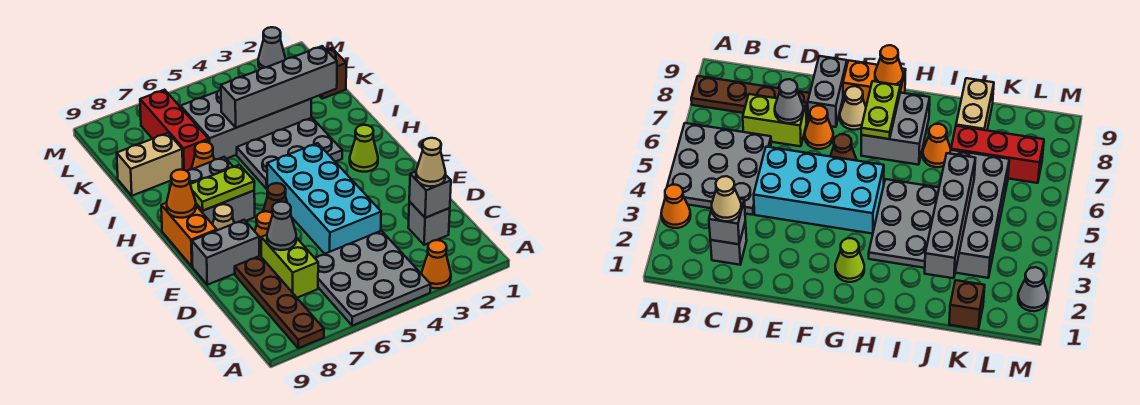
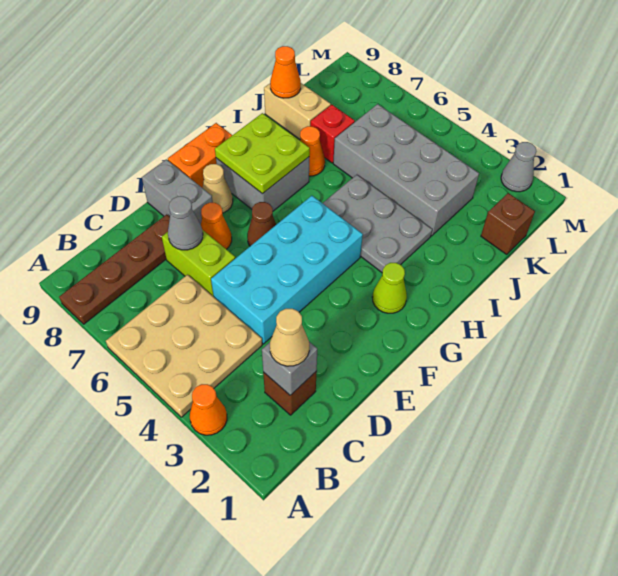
grey 3x3 plate [315,231,431,326] -> tan 3x3 plate [106,275,262,417]
grey 1x1 brick [408,202,450,245] -> brown 1x1 brick [263,371,317,415]
lime 1x2 brick [261,235,318,298] -> lime 1x2 brick turned to [162,230,235,297]
lime 1x2 plate [190,165,254,211] -> lime 2x2 plate [215,113,310,194]
orange 1x1 cone [167,169,196,218] -> orange 1x1 cone moved to [270,46,301,98]
grey 1x4 brick [221,46,337,128] -> none
red 1x3 brick [140,90,209,171] -> red 1x1 brick [310,105,355,163]

